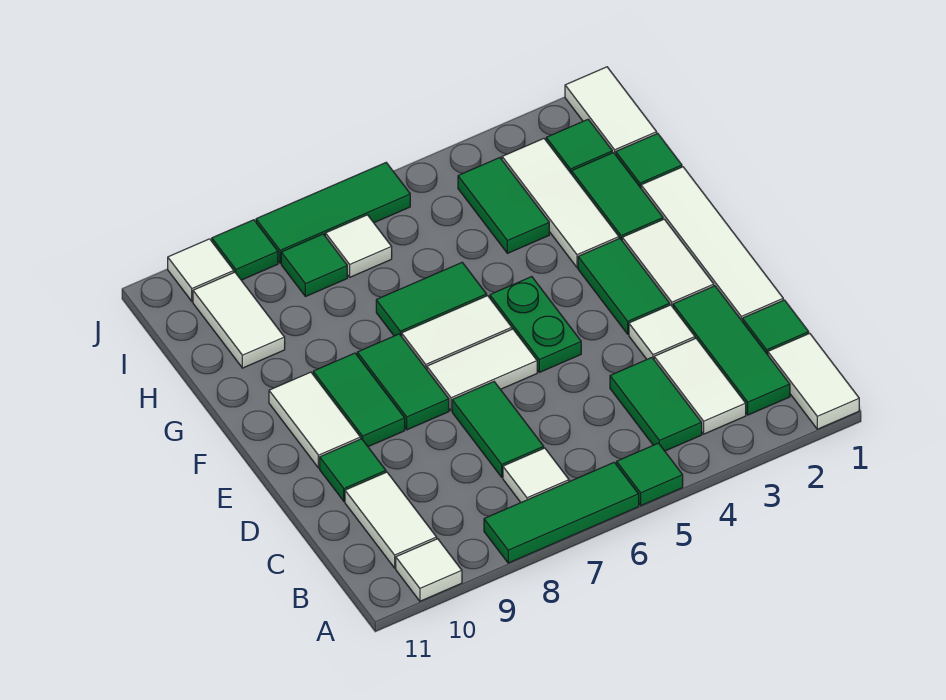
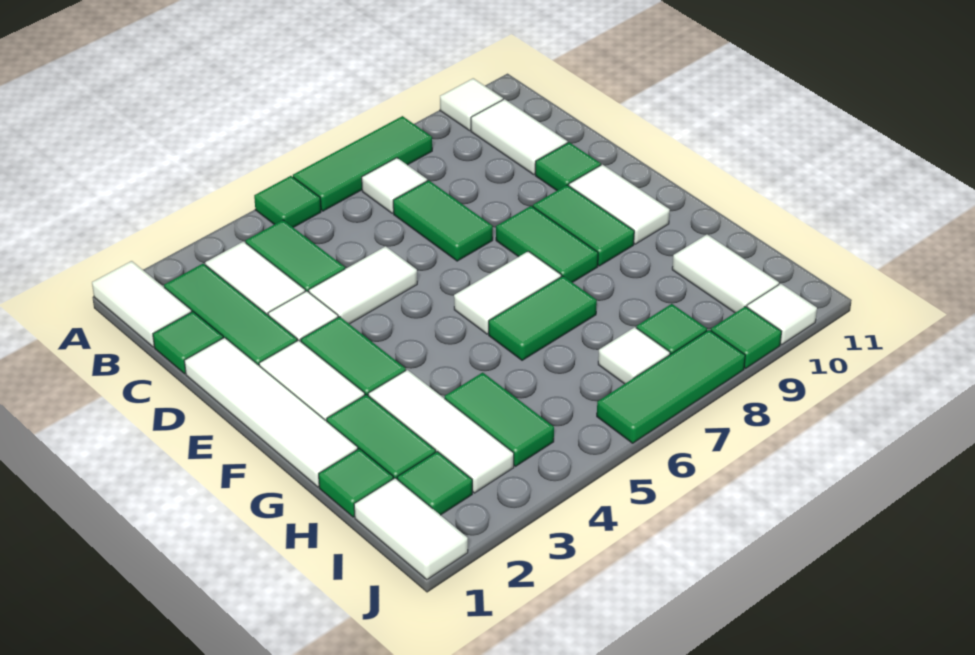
green 1x2 plate [490,277,581,372] -> none
white 1x2 tile [427,329,537,411] -> white 1x2 tile moved to [309,246,417,324]

